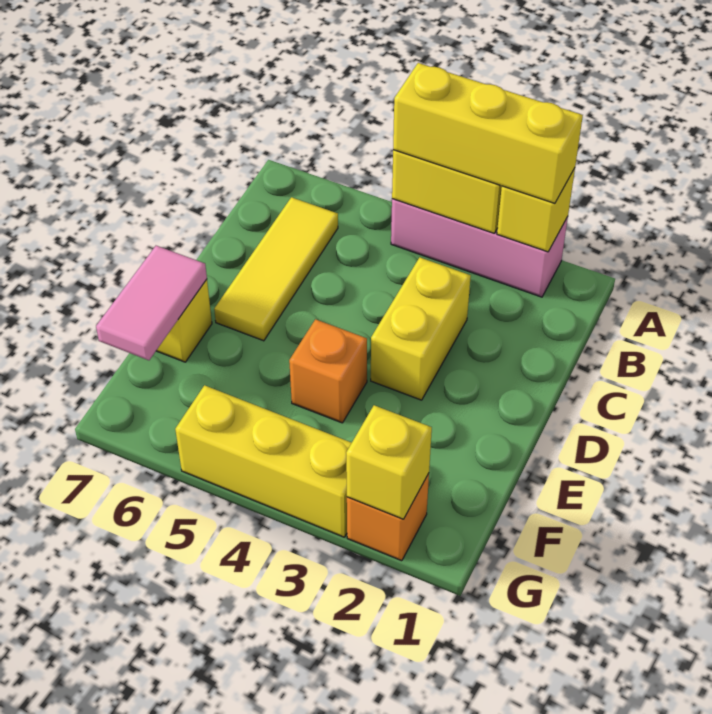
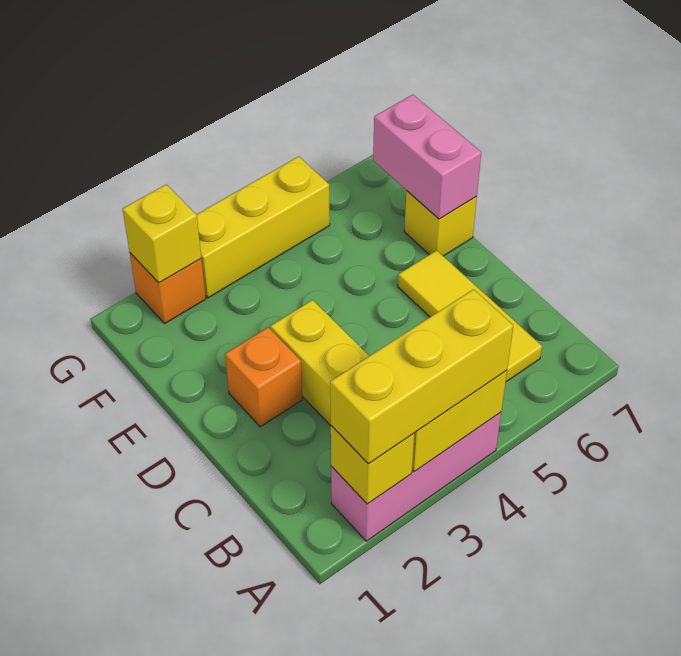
orange 1x1 brick [289,319,367,423] -> orange 1x1 brick moved to [225,327,302,427]
pink 1x2 tile [96,246,207,360] -> pink 1x2 brick [373,95,481,219]

